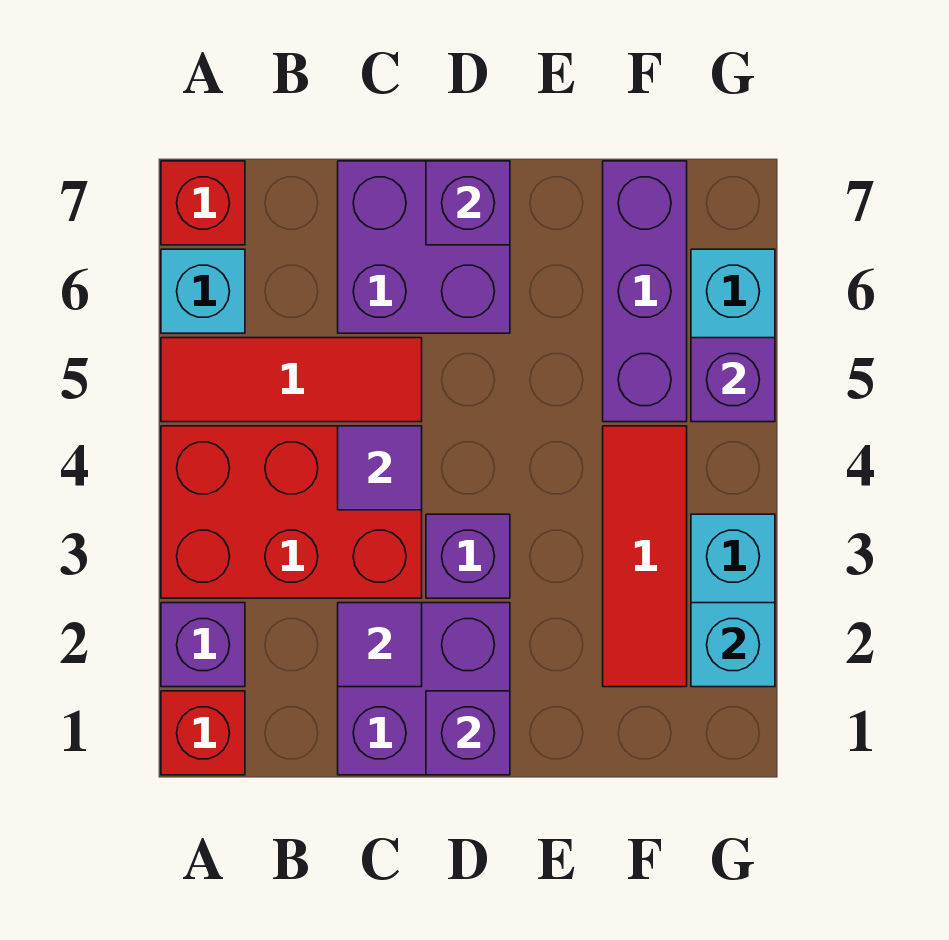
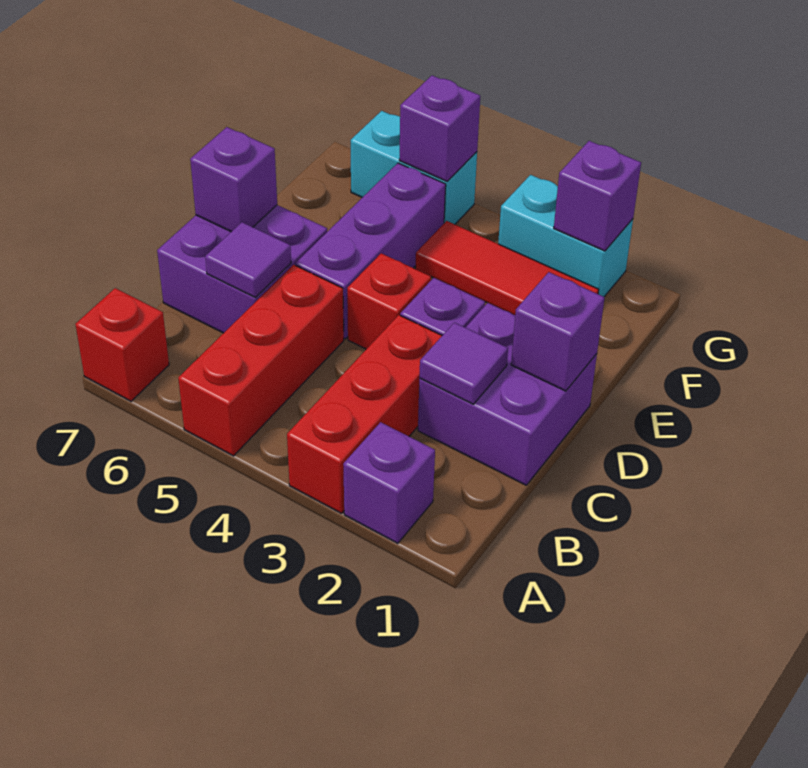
red 1x1 brick [161,691,245,775] -> red 1x1 brick moved to [347,253,431,349]
red 2x3 brick [161,426,422,598] -> red 1x3 brick [287,315,442,513]
red 1x3 tile [161,338,422,422] -> red 1x3 brick [178,265,344,456]
cyan 1x1 brick [161,249,245,333] -> none
purple 1x1 tile [338,426,422,510] -> purple 1x1 tile moved to [205,222,291,297]
purple 1x3 brick [603,161,687,422] -> purple 1x3 brick turned to [295,163,446,339]
cyan 1x1 brick [691,603,775,687] -> purple 1x1 brick [554,141,641,251]

